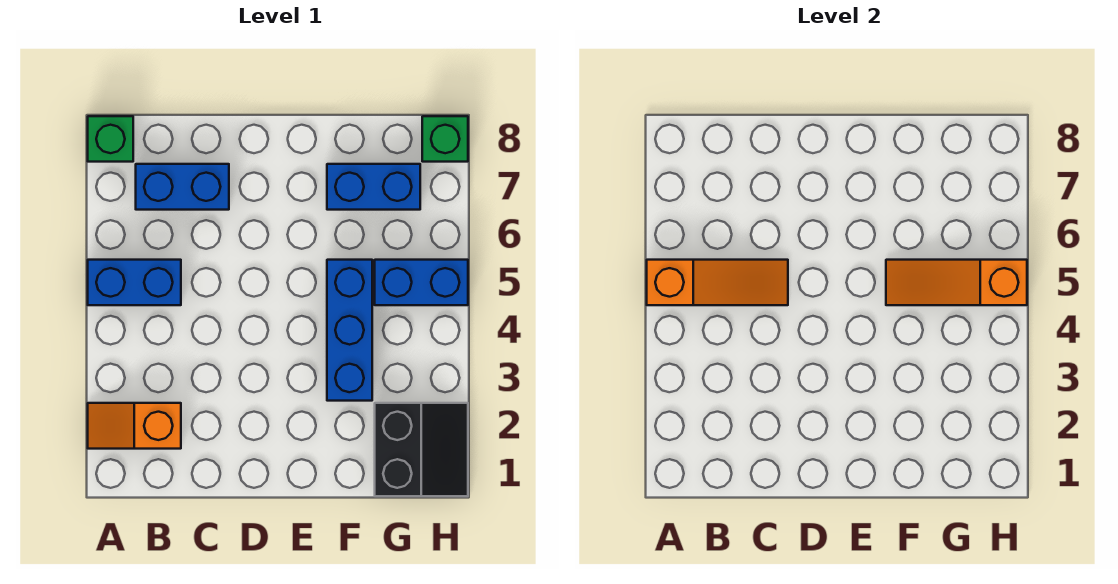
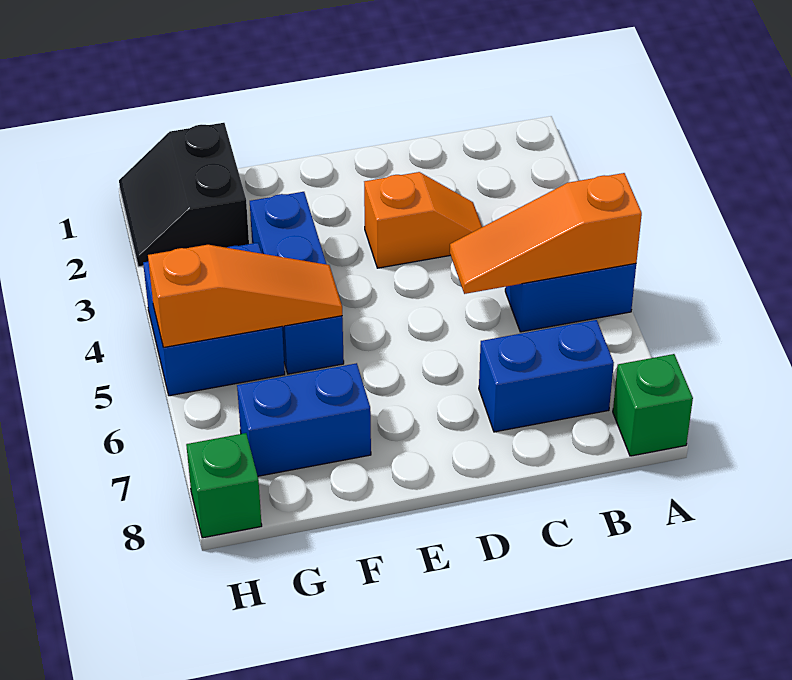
orange 1x2 slope [88,403,181,449] -> orange 1x2 slope moved to [364,172,482,268]
blue 1x2 brick [375,260,468,305] -> blue 2x2 brick [143,243,285,396]

